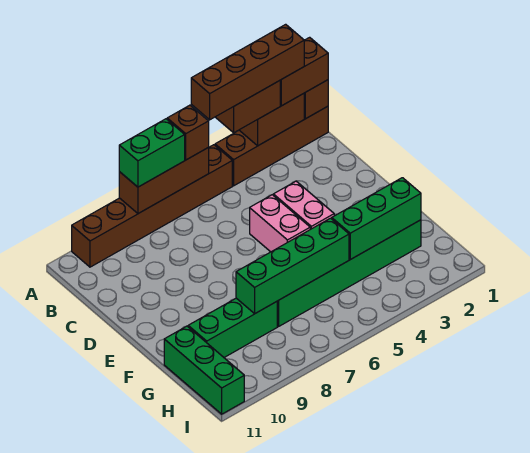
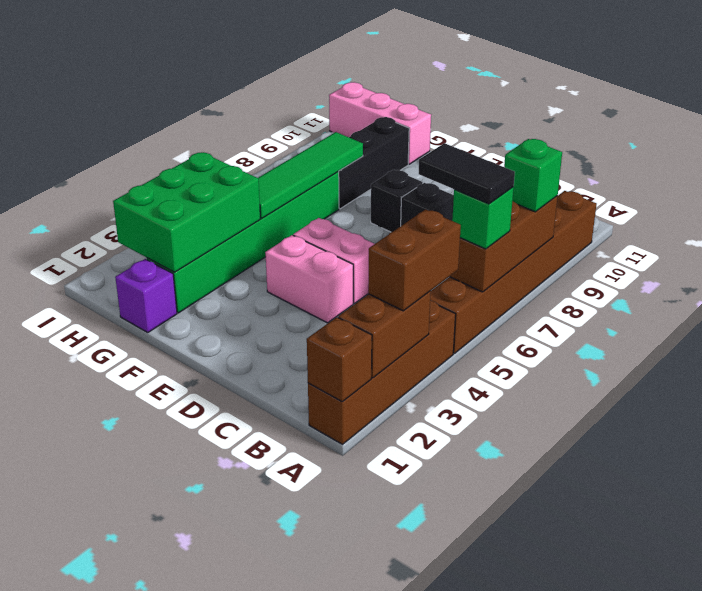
brown 1x2 brick [280,37,328,106] -> none
brown 1x4 brick [191,24,304,120] -> none
brown 1x1 brick [167,105,209,160] -> green 1x1 brick [452,187,514,249]
none -> black 1x2 tile [419,143,515,204]
green 1x2 brick [119,119,185,187] -> green 1x1 brick [504,139,562,212]
none -> black 1x1 brick [401,183,454,226]
none -> black 1x1 brick [371,170,423,232]
none -> purple 1x1 brick [115,259,177,333]
green 1x3 brick [332,178,421,259] -> green 2x3 brick [113,152,260,272]
green 1x4 brick [236,218,349,313] -> green 1x4 tile [258,132,363,218]
green 1x3 brick [188,298,277,357] -> black 1x3 brick [339,117,409,209]
green 1x3 brick [164,326,244,414] -> pink 1x3 brick [329,82,431,164]

